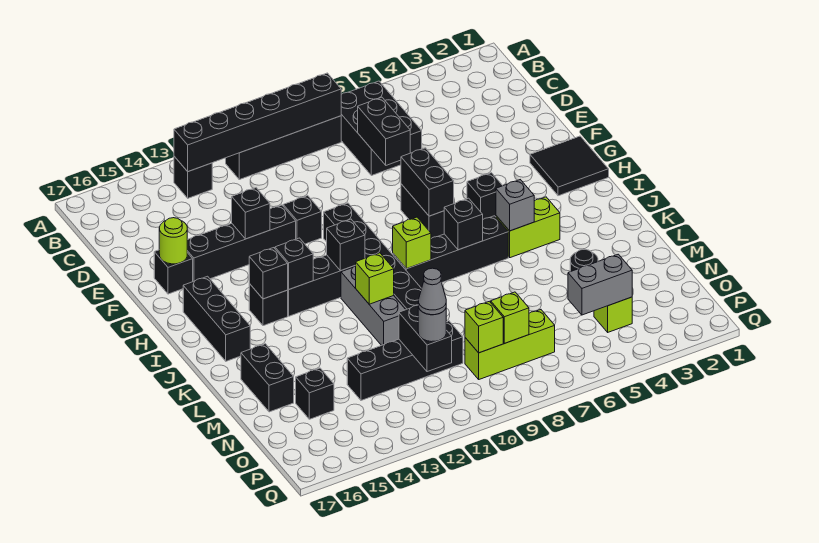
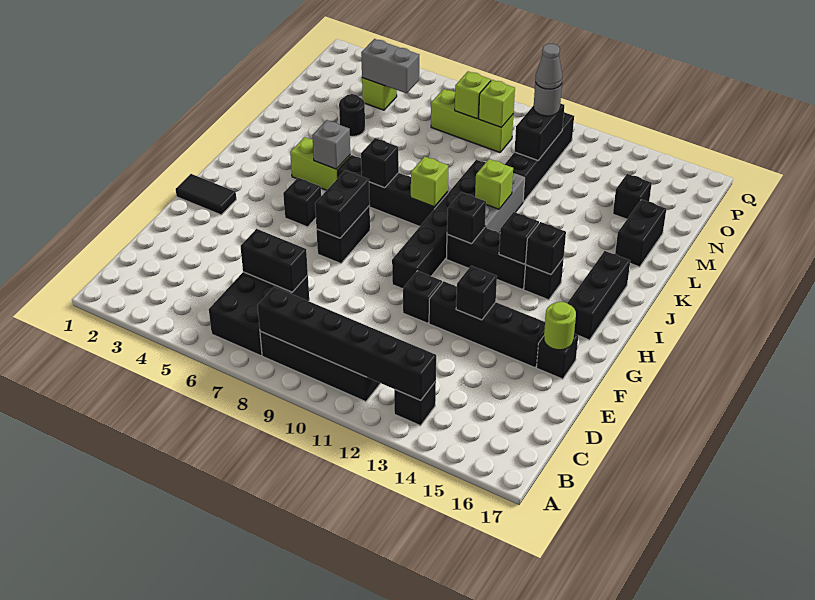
black 1x2 brick [358,97,410,165] -> black 1x2 brick turned to [241,229,308,292]
black 2x2 tile [530,136,609,196] -> black 1x2 tile [176,174,236,215]
black 1x4 brick [347,321,463,400] -> black 1x4 brick turned to [505,112,574,202]

